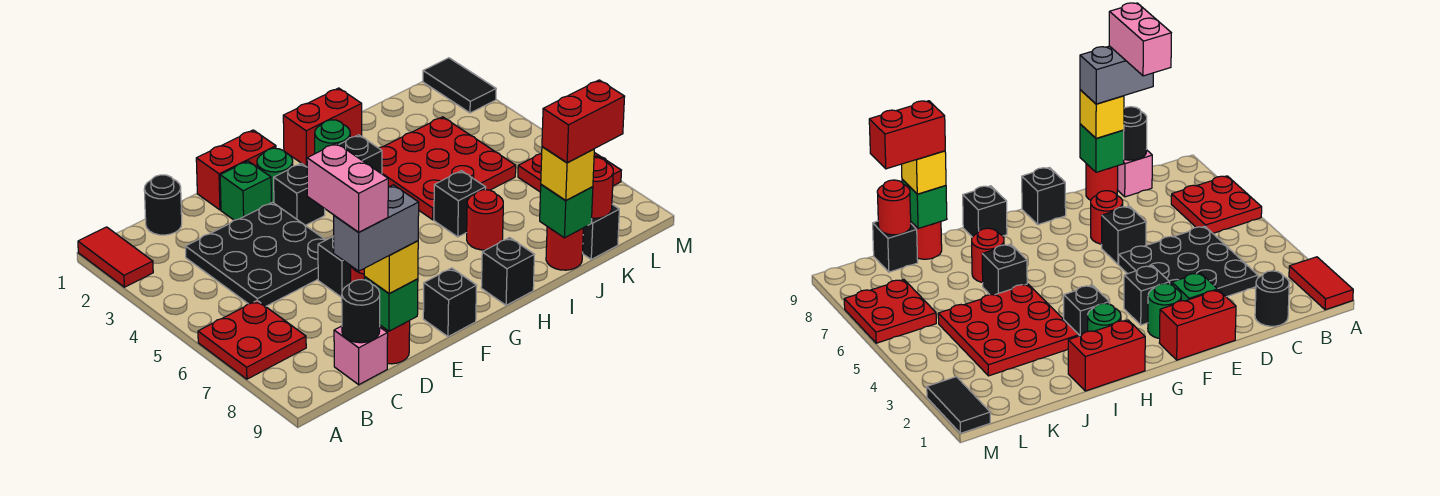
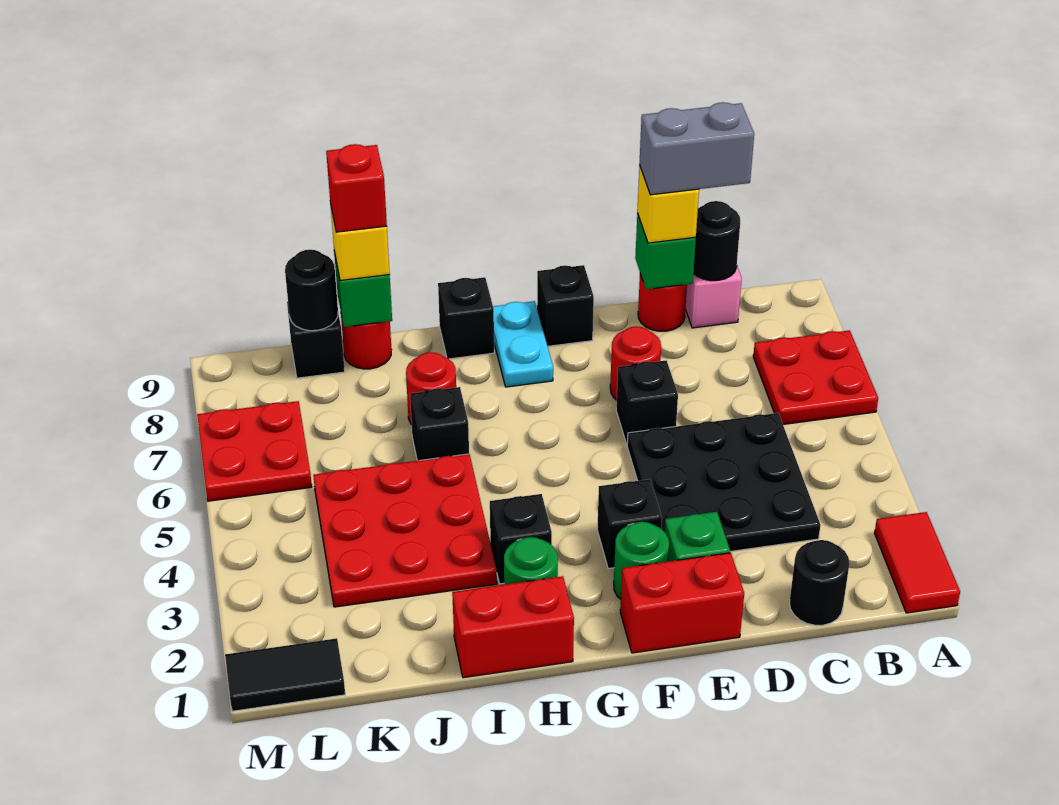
pink 1x2 brick [307,143,388,232] -> none
none -> cyan 1x2 plate [493,301,553,387]
red 1x2 brick [542,80,625,163] -> red 1x1 brick [326,144,387,232]
red 1x1 round brick [592,157,613,218] -> black 1x1 round brick [285,250,338,331]
black 1x2 tile [423,58,496,113] -> black 1x2 tile turned to [225,638,345,711]

